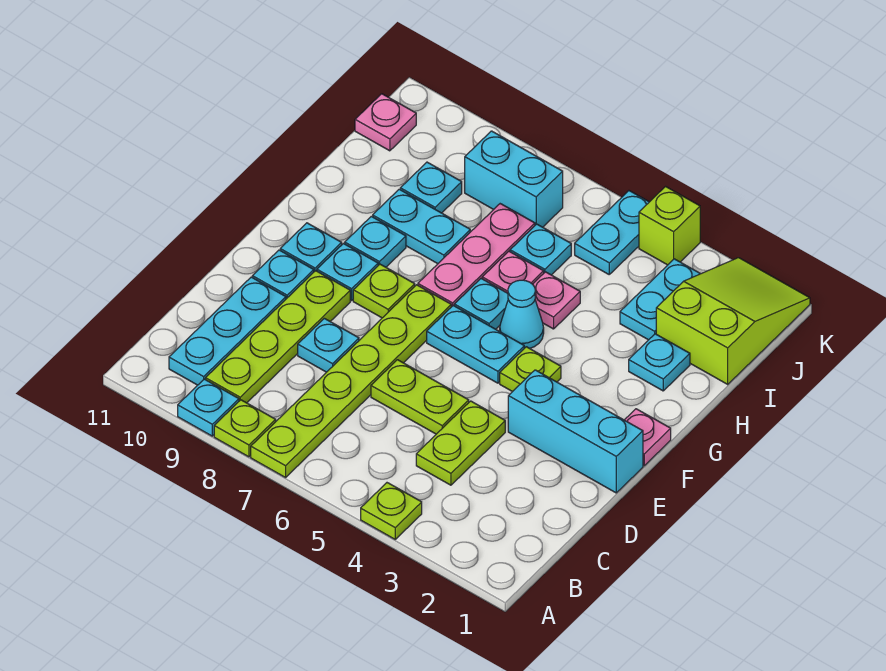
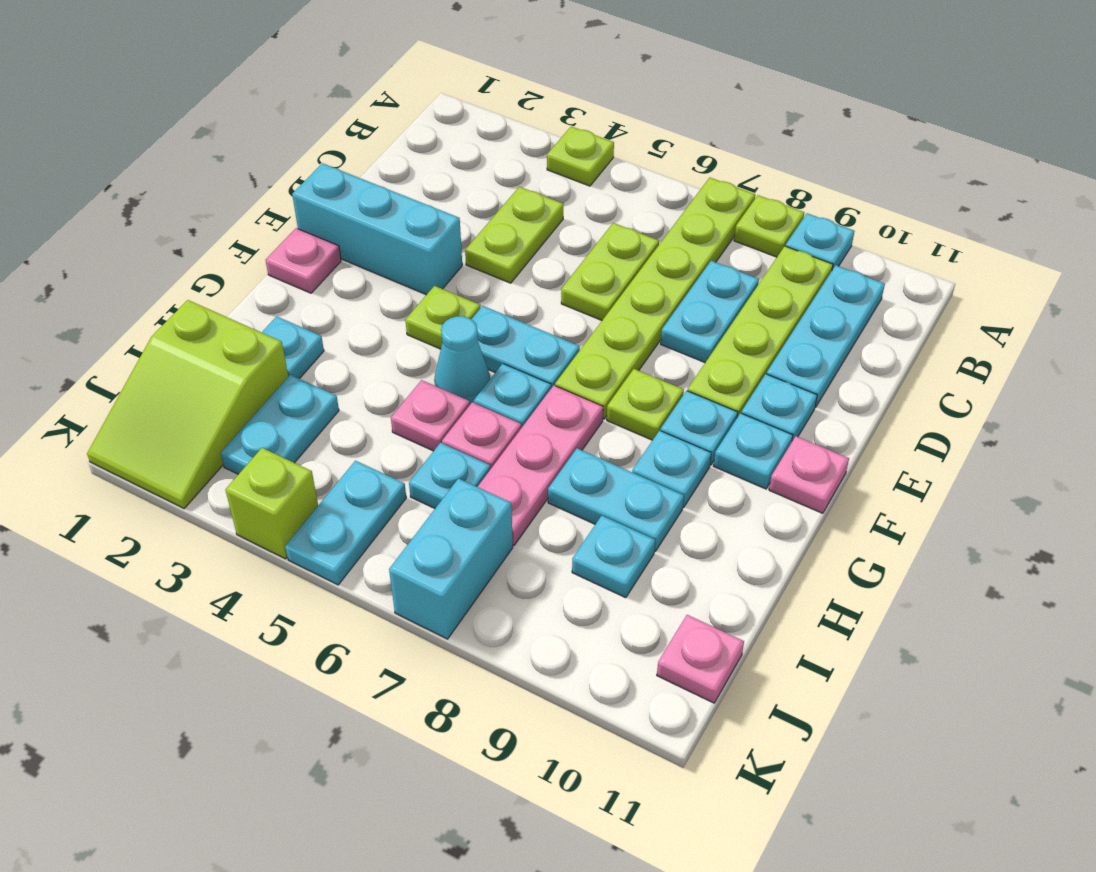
lime 1x2 plate [371,360,469,434] -> lime 1x2 plate turned to [561,223,659,320]
cyan 1x1 plate [298,318,359,372] -> cyan 1x2 plate [661,261,759,362]
none -> pink 1x1 plate [769,436,849,513]
cyan 1x2 brick [465,131,563,227] -> cyan 1x2 brick turned to [389,478,513,639]

